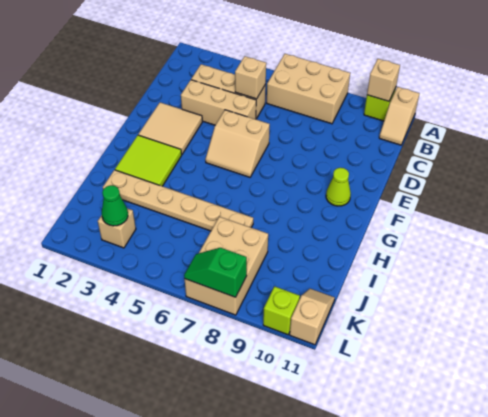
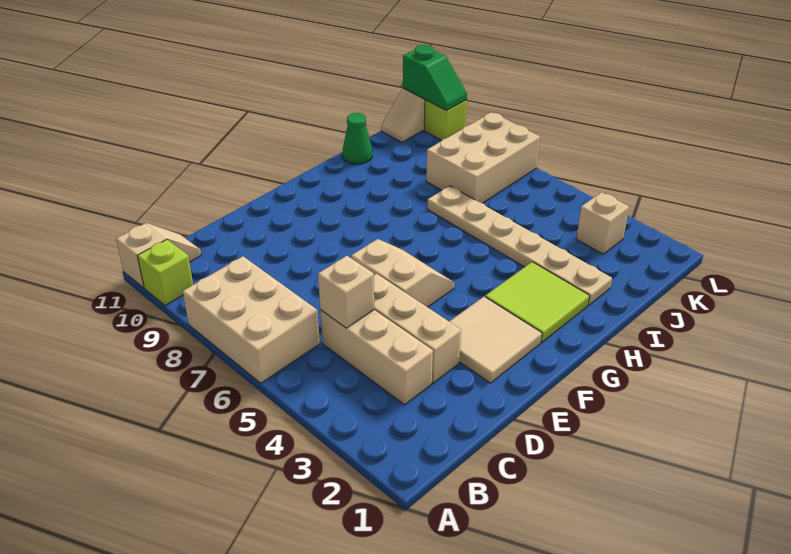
tan 1x1 brick [367,59,400,101] -> none
lime 1x1 cone [326,168,351,206] -> none
green 1x1 cone [102,185,128,226] -> green 1x1 cone moved to [343,113,372,164]
green 1x2 slope [184,248,247,297] -> green 1x2 slope moved to [403,45,467,111]

